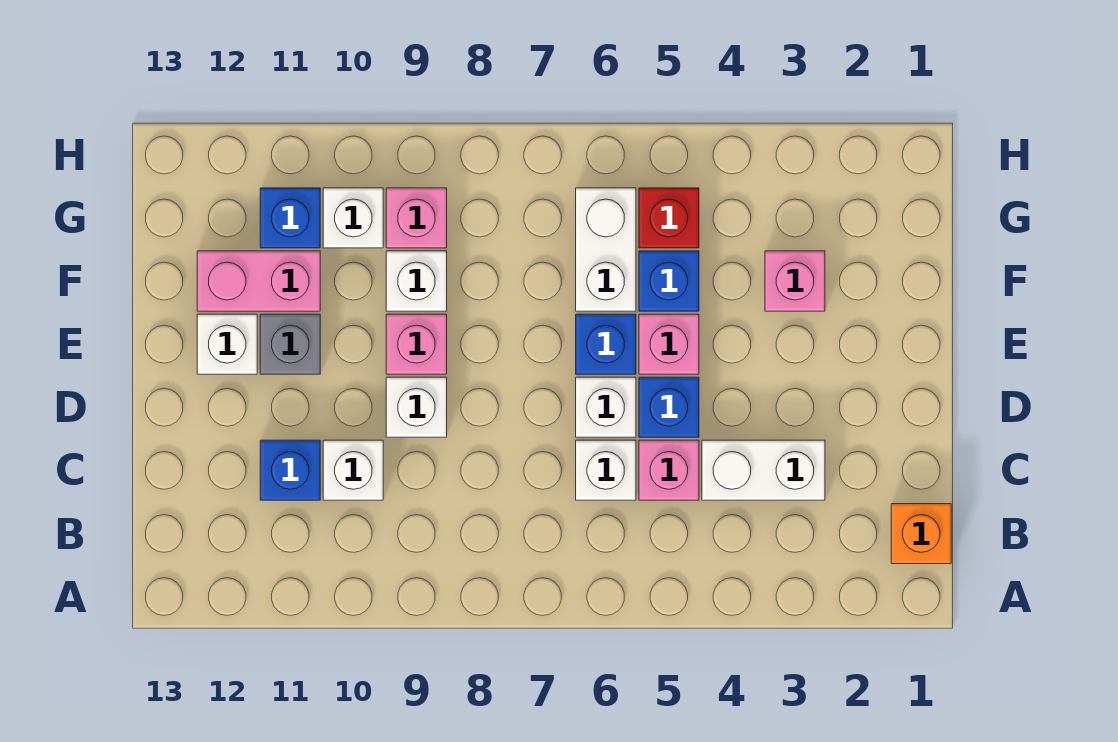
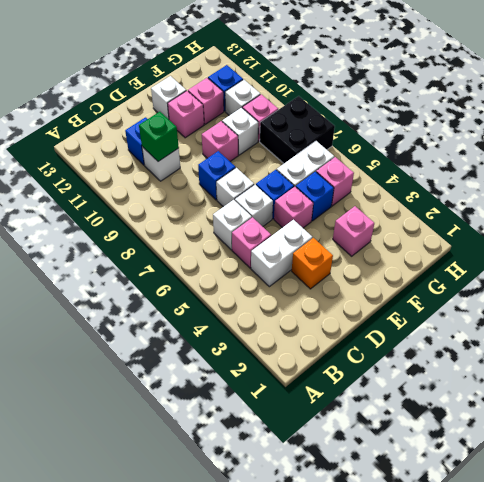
orange 1x1 brick [891,504,951,564] -> orange 1x1 brick moved to [292,238,333,289]
white 1x2 brick [702,440,825,500] -> white 1x2 brick turned to [251,219,312,287]
none -> green 1x1 brick [139,112,179,162]
blue 1x1 brick [639,377,699,437] -> blue 1x1 brick moved to [198,151,236,200]
white 1x1 brick [386,377,447,437] -> white 1x1 brick moved to [216,168,254,207]
grey 1x1 brick [260,314,320,374] -> pink 1x1 brick [168,91,204,138]
pink 1x2 brick [197,251,320,311] -> pink 1x1 brick [188,78,224,124]
red 1x1 brick [639,188,699,248] -> pink 1x1 brick [316,157,354,206]
none -> black 2x2 brick [260,96,335,163]

